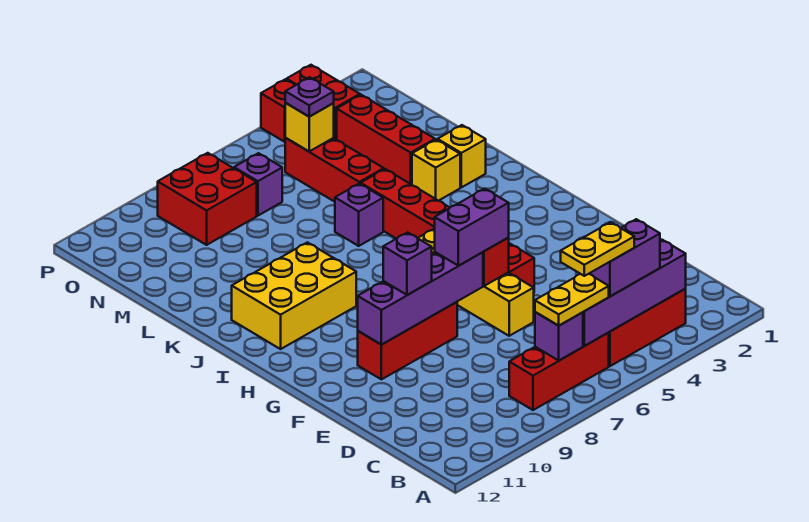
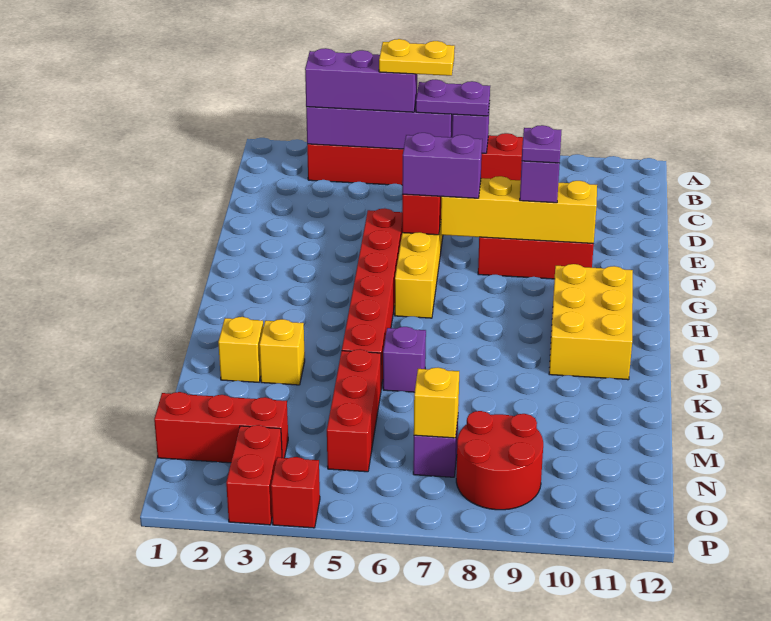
purple 1x2 brick [589,219,660,296] -> purple 1x3 brick [305,48,417,112]
yellow 1x2 plate [535,274,609,326] -> purple 1x2 plate [416,80,490,116]
purple 1x4 brick [358,252,483,345] -> yellow 1x4 brick [441,176,597,244]
yellow 2x3 brick [232,242,356,349] -> yellow 2x3 brick turned to [549,264,633,380]
red 1x3 brick [337,95,435,185] -> red 1x3 brick turned to [154,392,288,463]
yellow 1x1 brick [285,103,334,151] -> yellow 1x1 brick moved to [414,368,459,438]
purple 1x1 plate [285,77,334,117] -> purple 1x1 plate moved to [522,125,561,163]
red 2x2 brick [158,153,257,245] -> red 2x2 round brick [456,411,543,510]

